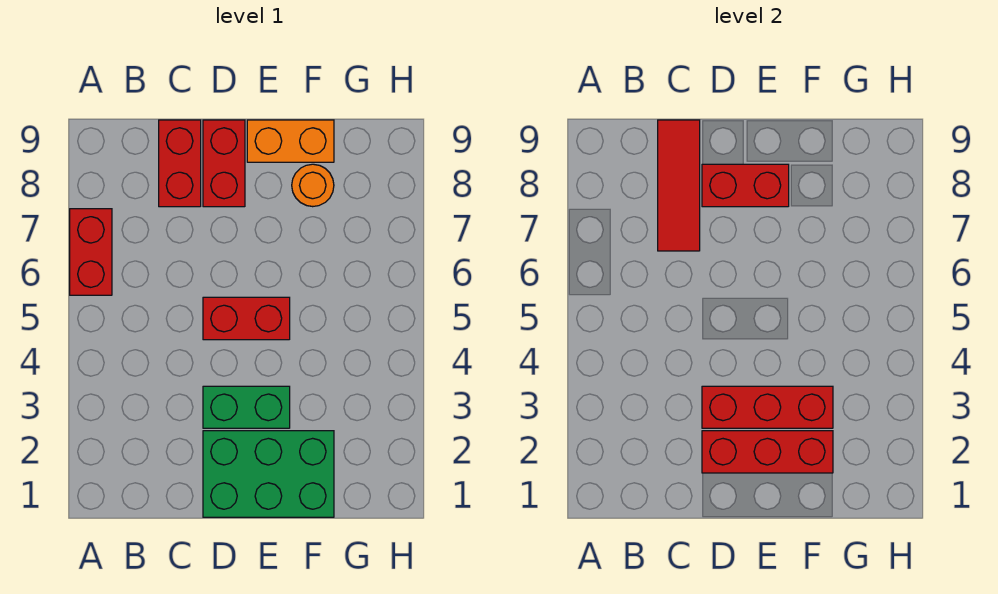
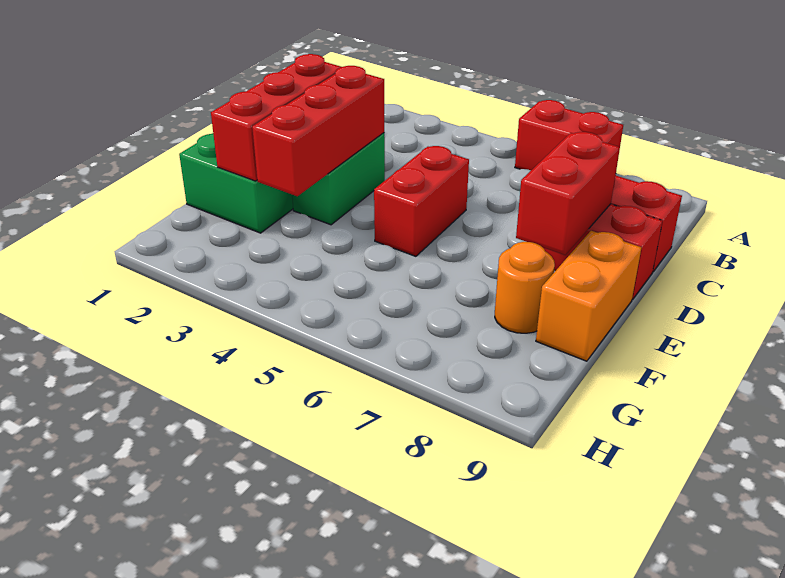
red 1x3 tile [658,120,700,251] -> none

